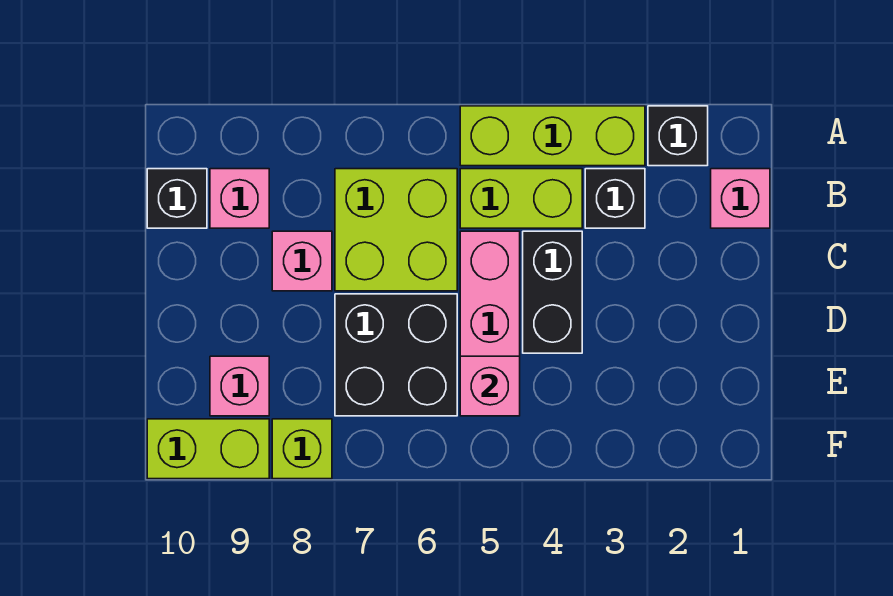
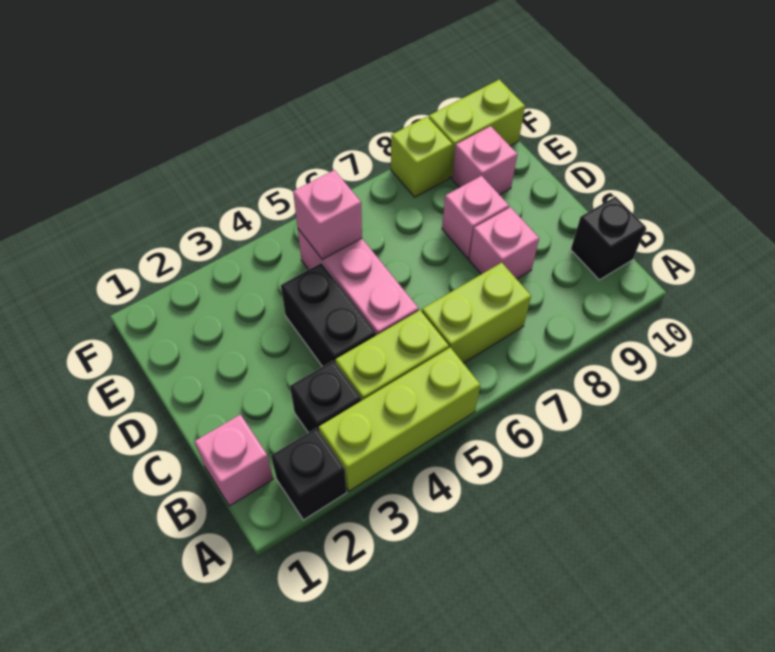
lime 2x2 brick [335,169,457,291] -> lime 1x2 brick [422,263,531,363]
pink 1x1 brick [210,169,269,228] -> pink 1x1 brick moved to [442,176,509,259]
black 2x2 brick [335,294,457,416] -> none

